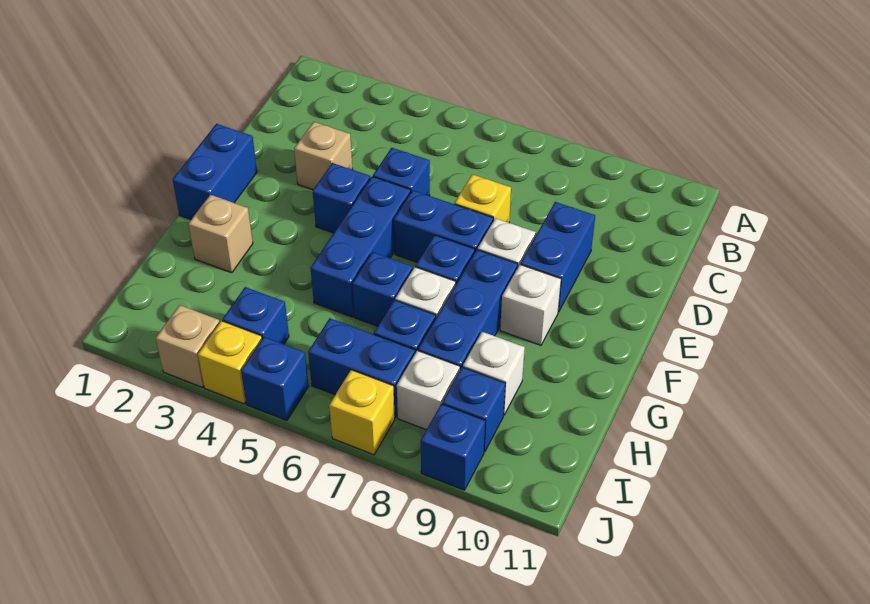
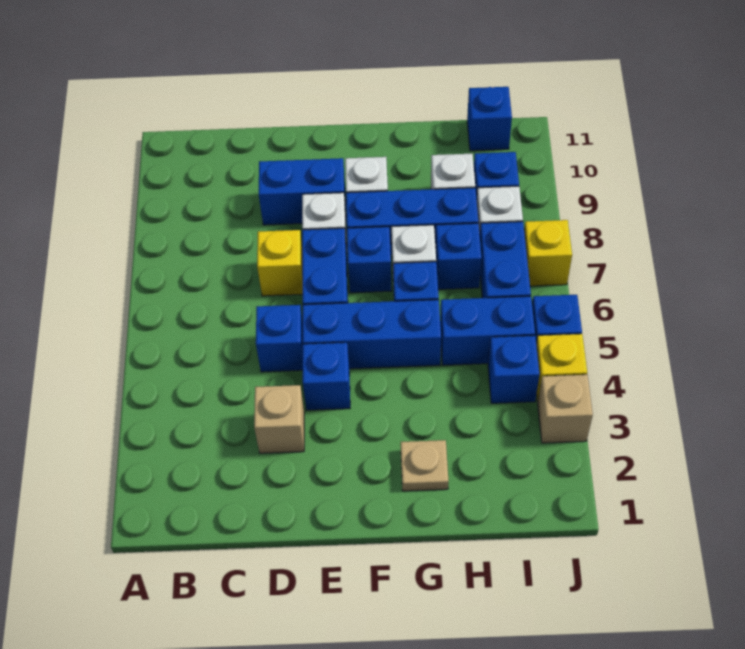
blue 1x2 brick [173,124,257,219] -> blue 1x2 brick moved to [440,296,535,365]
tan 1x1 brick [188,195,253,273] -> tan 1x1 plate [401,440,448,491]
blue 1x1 brick [421,404,485,490] -> blue 1x1 brick moved to [467,87,512,151]

